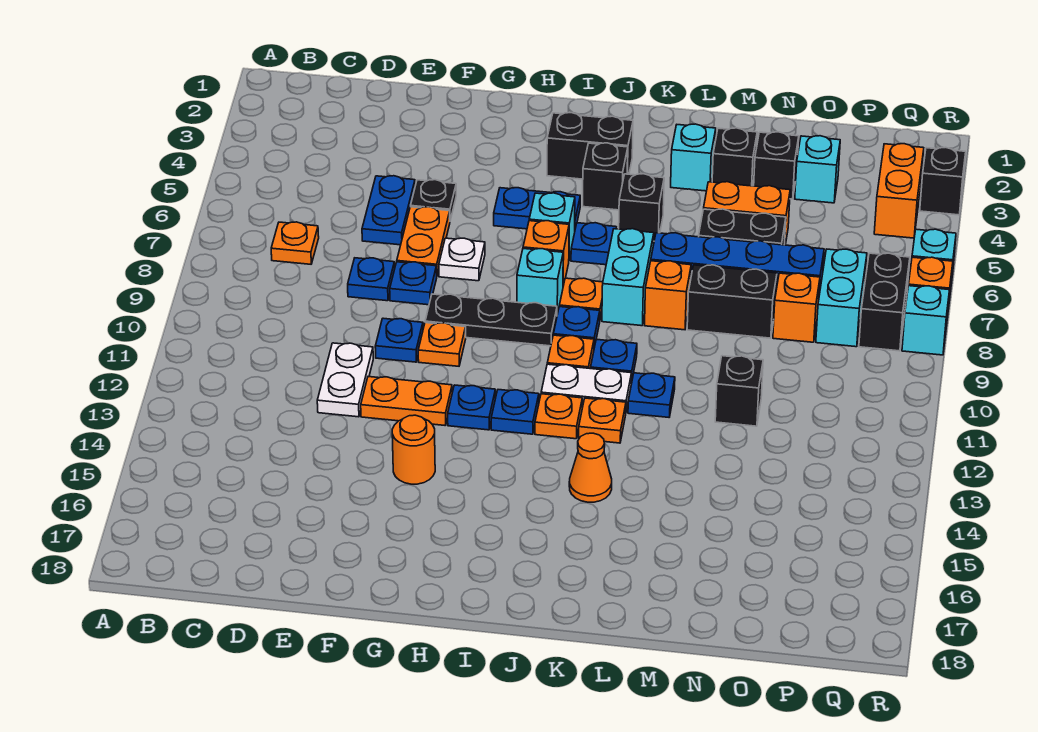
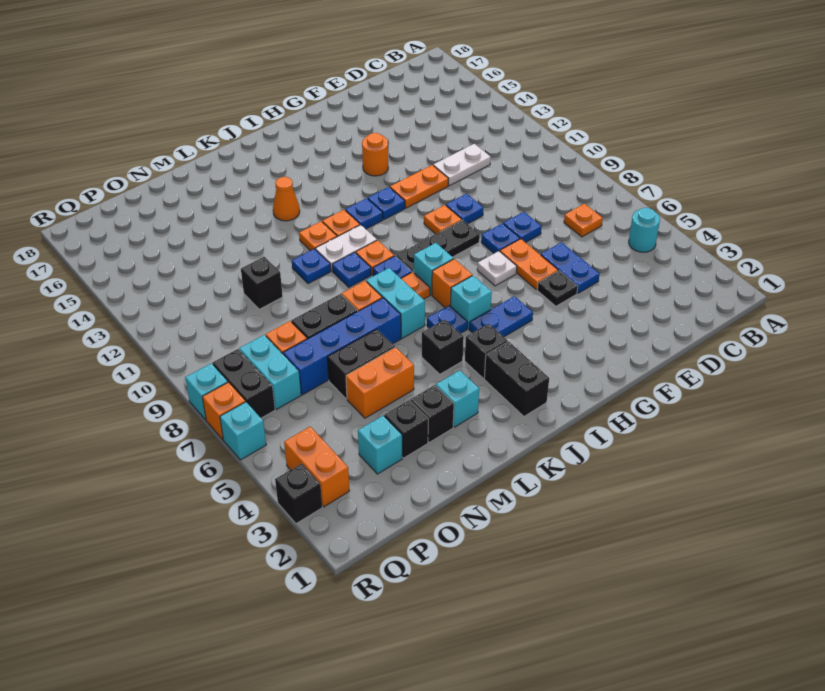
none -> cyan 1x1 round brick [629,208,660,252]
white 1x2 plate [317,343,373,417] -> white 1x2 plate turned to [433,144,491,186]
black 1x2 brick [547,113,633,179] -> black 1x2 brick turned to [484,342,549,416]

